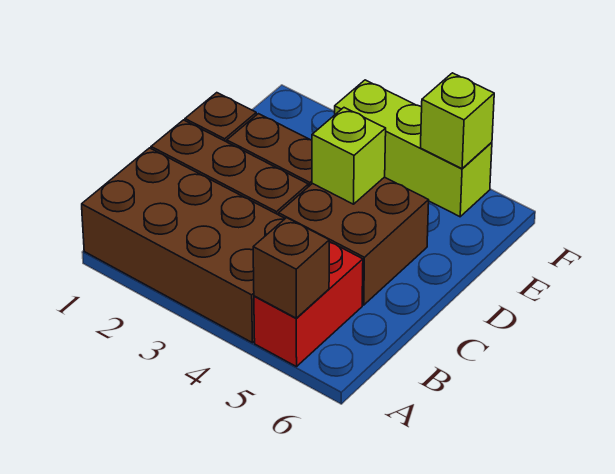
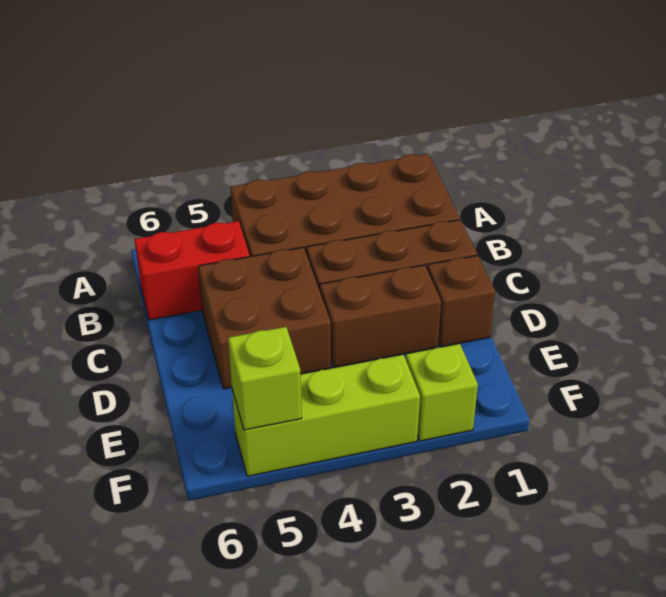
red 1x2 brick [254,242,363,367] -> red 1x2 brick turned to [134,221,250,320]
brown 1x1 brick [253,218,329,318] -> none
lime 1x1 brick [312,108,386,204] -> lime 1x1 brick moved to [406,344,478,441]

